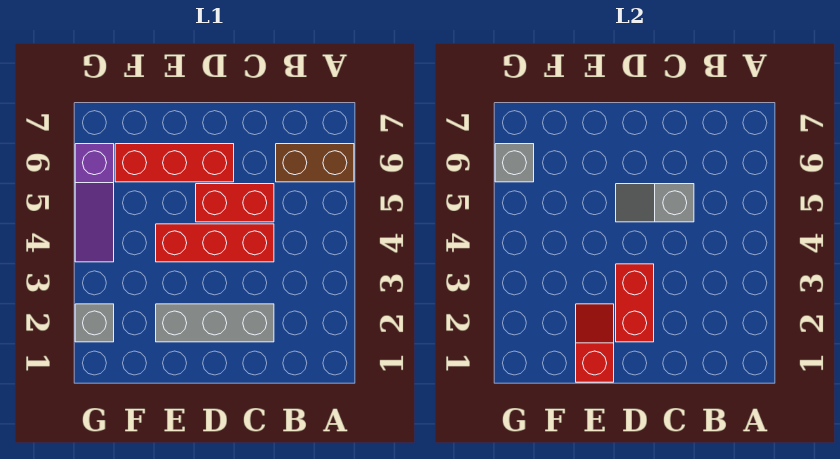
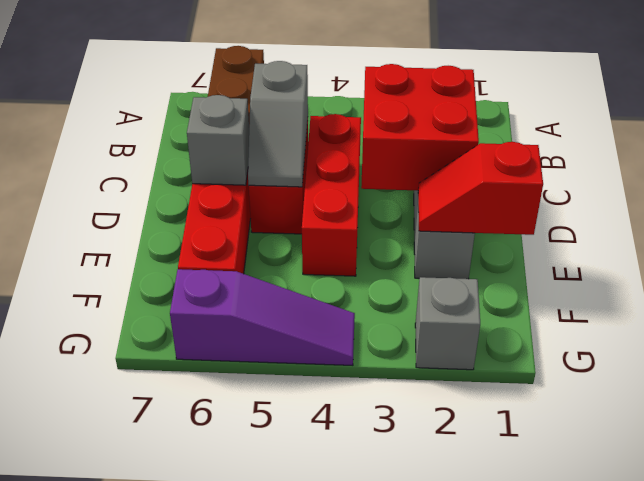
red 1x2 brick [616,264,654,342] -> red 2x2 brick [361,64,479,190]
grey 1x1 brick [495,144,534,182] -> grey 1x1 brick moved to [187,95,249,185]

